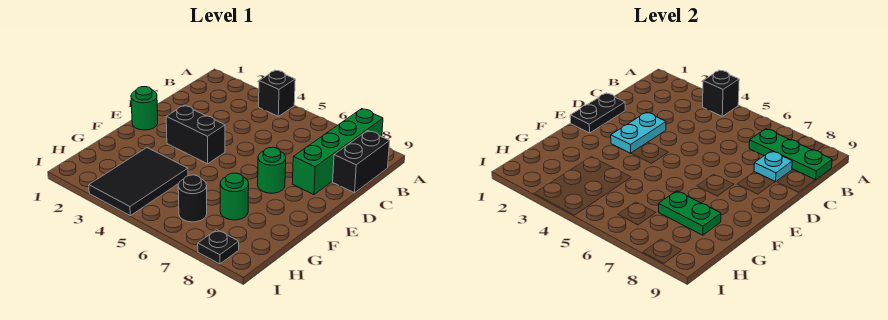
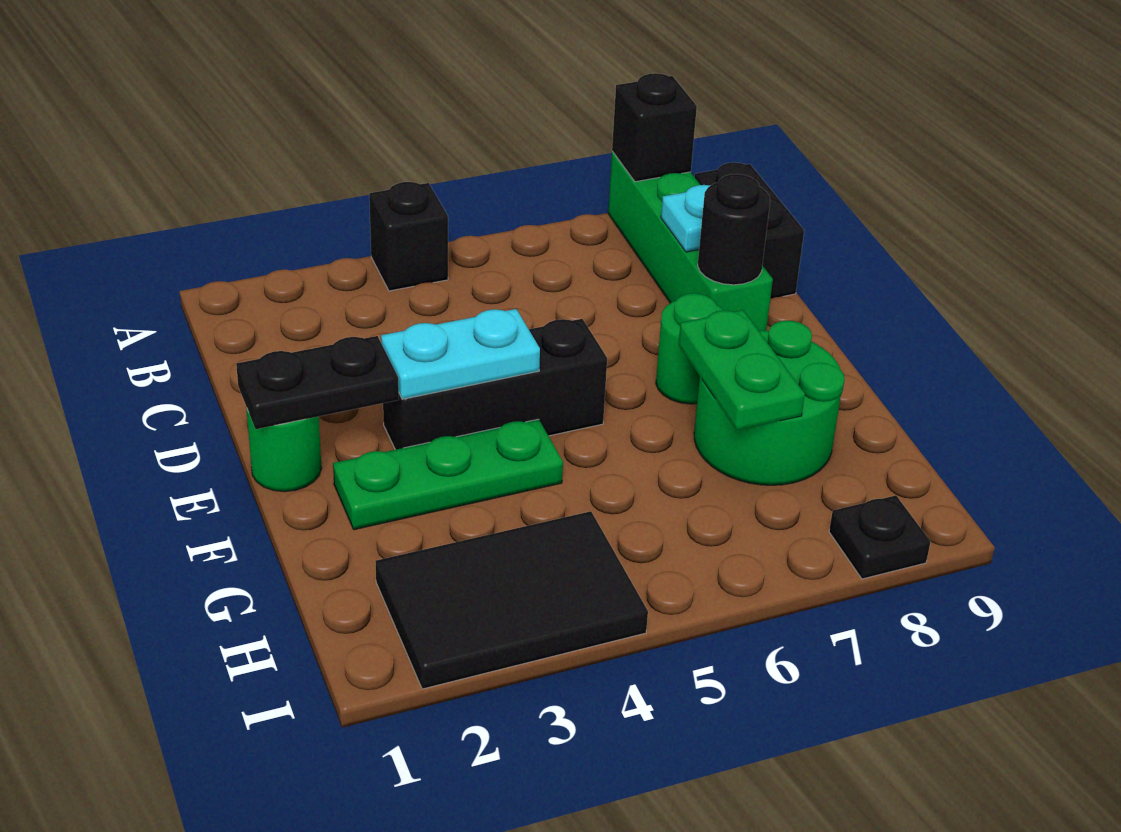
black 1x1 brick [703,70,739,116] -> black 1x1 brick moved to [612,73,697,182]
green 1x3 plate [749,129,832,180] -> green 1x3 plate moved to [333,419,563,530]
black 1x2 plate [570,93,625,133] -> black 1x2 plate turned to [236,336,399,429]
cyan 1x2 plate [611,112,666,153] -> cyan 1x2 plate turned to [381,309,540,399]
black 1x2 brick [166,105,225,164] -> black 1x3 brick [383,319,607,450]
black 2x3 tile [89,148,188,216] -> black 2x3 tile turned to [375,511,648,689]
green 1x1 round brick [220,173,249,220] -> green 2x2 round brick [694,320,845,485]
green 1x2 plate [659,191,721,235] -> green 1x2 plate turned to [679,310,805,430]
black 1x1 round brick [178,175,207,222] -> black 1x1 round brick moved to [698,174,770,285]

